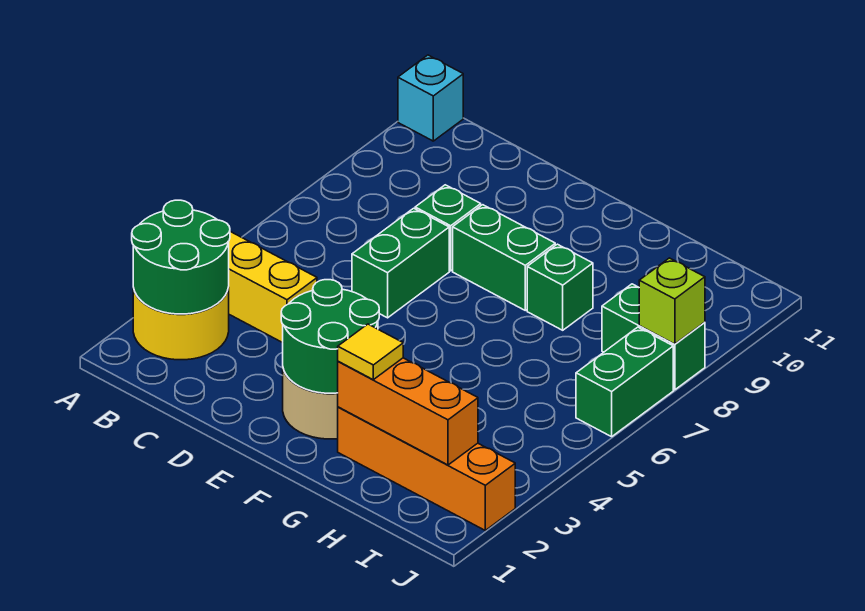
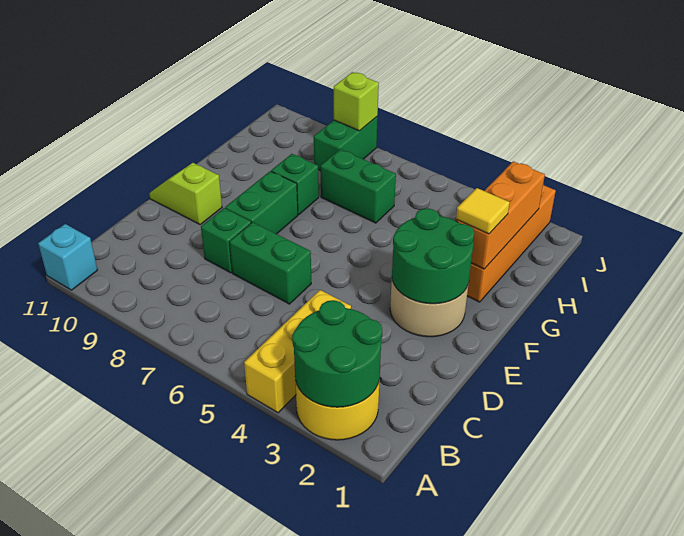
none -> lime 1x2 slope [149,163,222,224]
green 1x2 brick [576,327,673,437] -> green 1x2 brick moved to [321,149,396,223]

